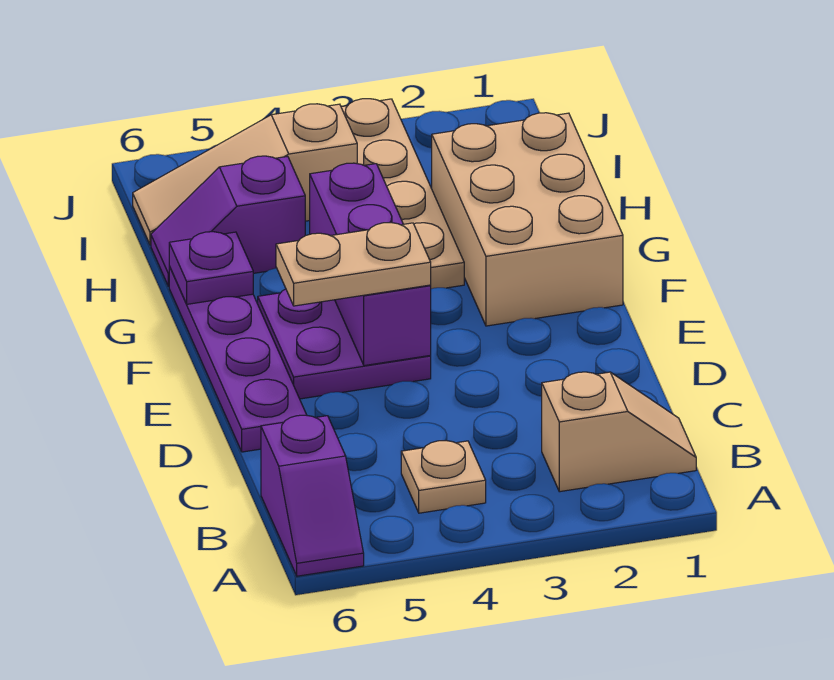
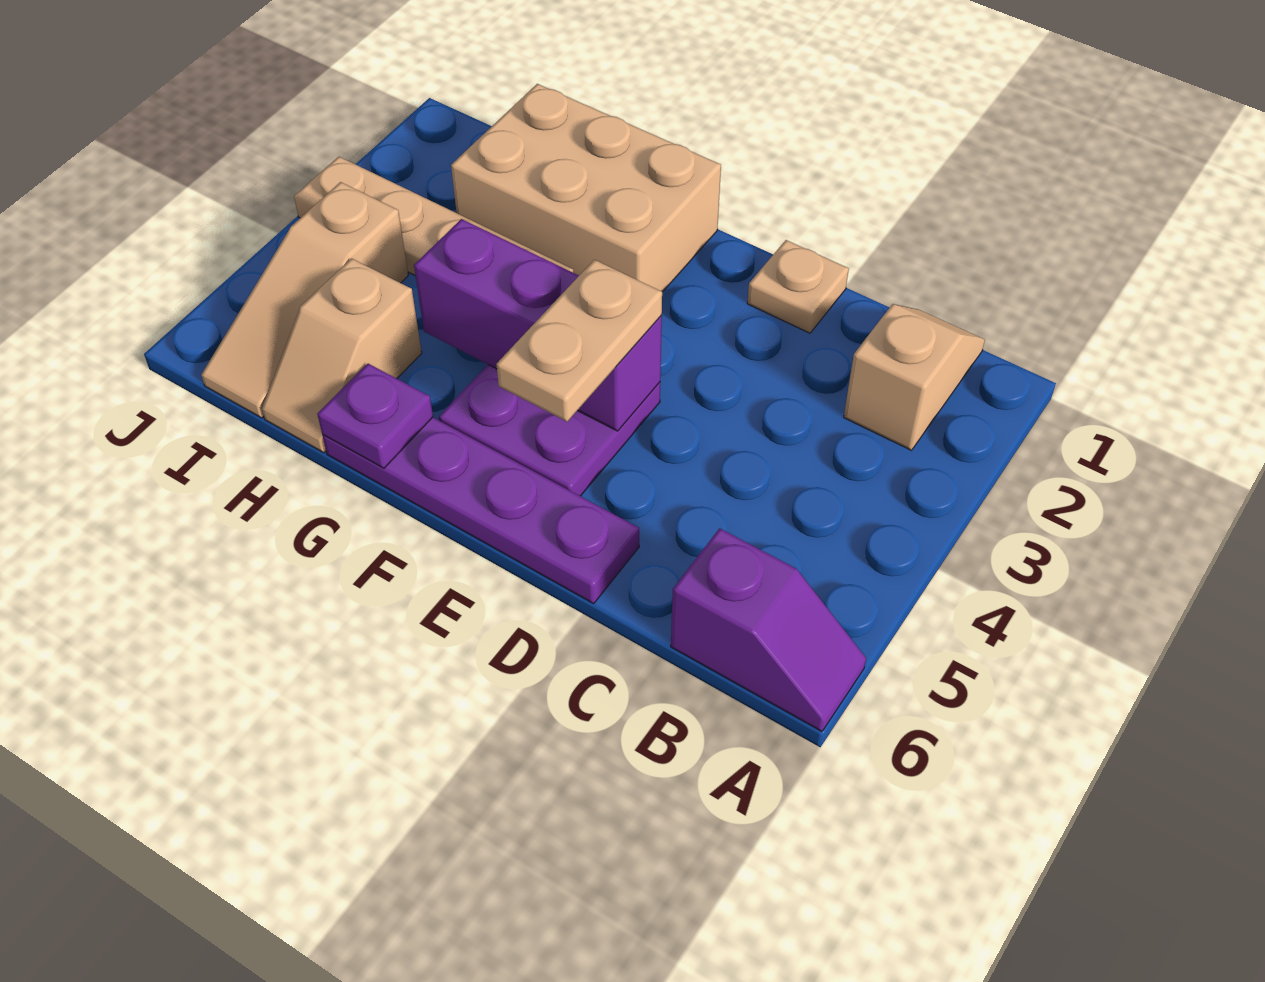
tan 1x1 plate [401,441,486,513] -> tan 1x1 plate moved to [747,240,849,333]
purple 1x2 slope [151,156,305,286] -> tan 1x2 slope [262,258,422,453]

